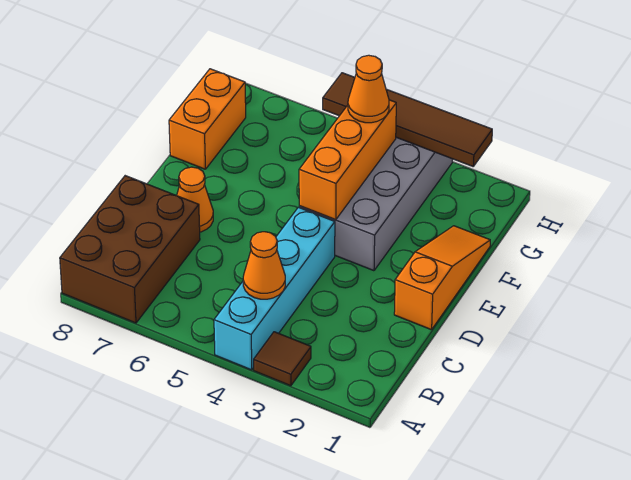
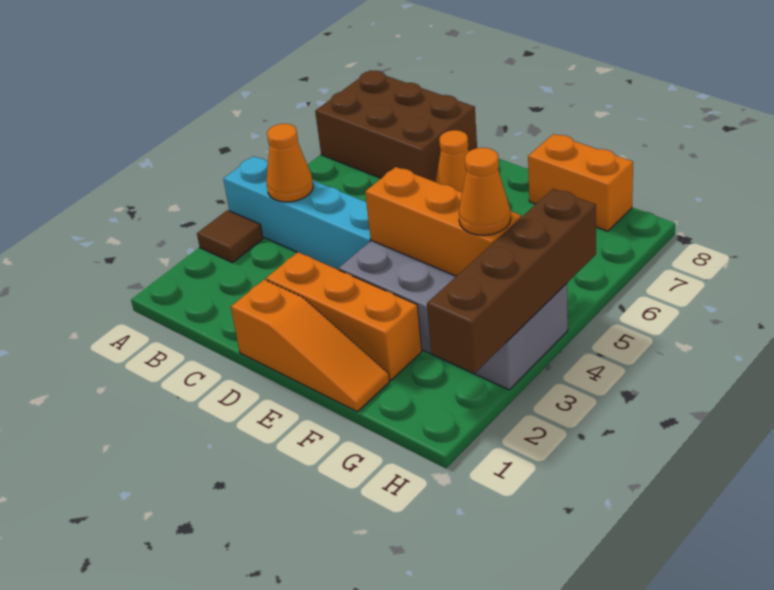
none -> orange 1x3 brick [266,252,422,380]
brown 1x4 tile [323,73,492,166] -> brown 1x4 brick [427,189,596,373]

